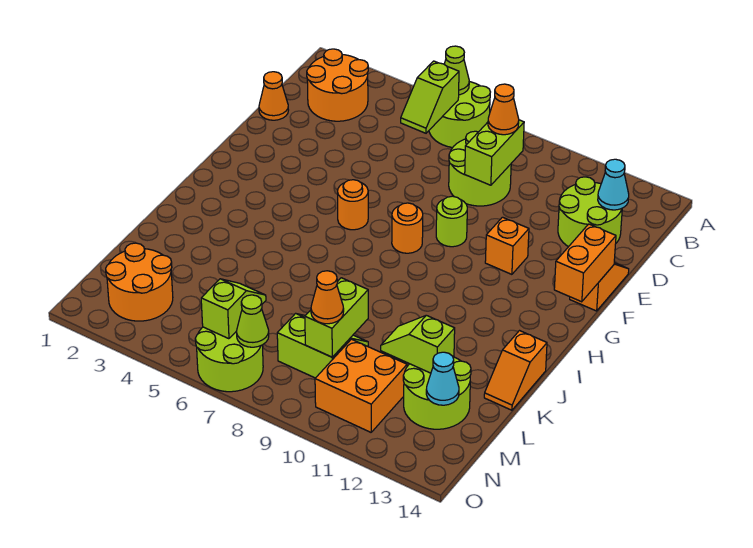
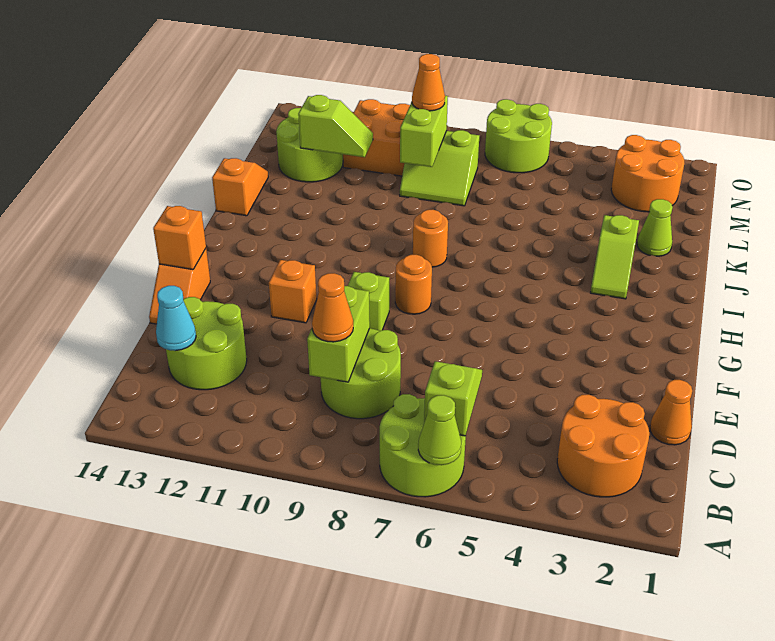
lime 1x1 round brick [436,196,467,247] -> lime 1x1 brick [348,272,389,331]
orange 1x2 brick [554,224,616,302] -> orange 1x1 brick [153,206,206,270]
orange 1x1 round brick [338,180,368,230] -> orange 1x1 round brick moved to [413,210,448,267]
lime 1x2 slope [201,279,266,339] -> lime 1x2 slope moved to [590,215,639,299]
cyan 1x1 cone [426,352,459,405] -> none
lime 1x1 cone [237,295,269,347] -> lime 1x1 cone moved to [637,199,672,256]

